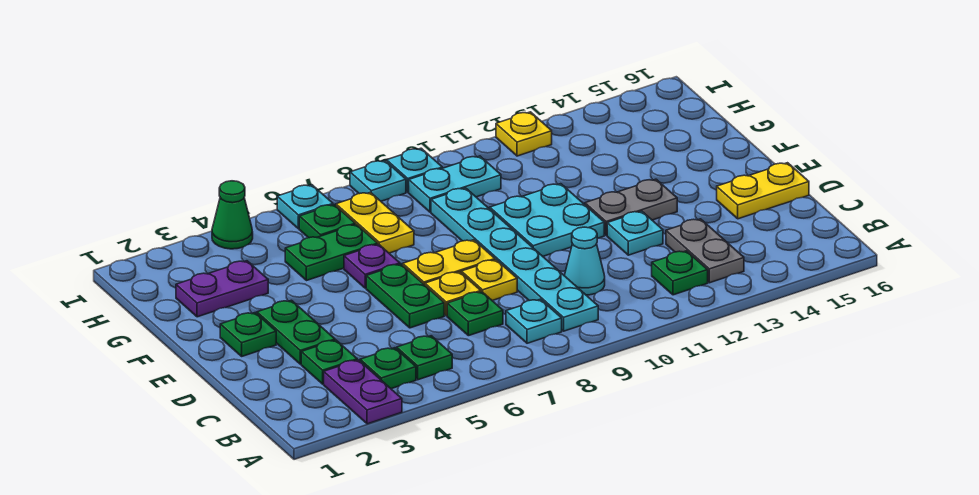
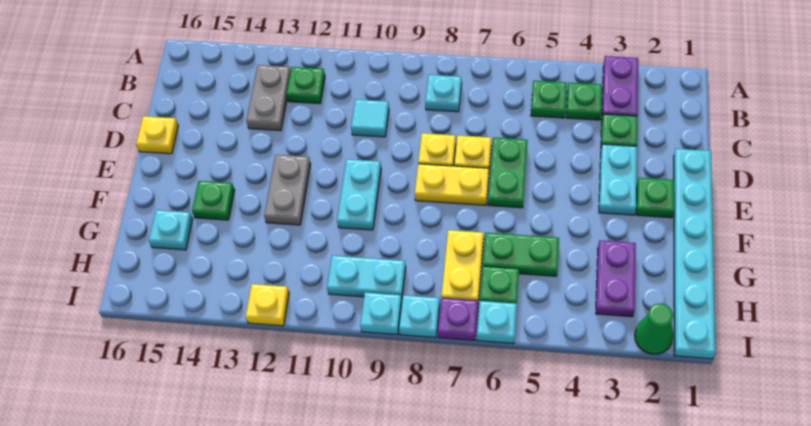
cyan 1x6 plate [431,188,598,331] -> cyan 1x6 plate moved to [674,149,715,359]
green 1x1 plate [447,292,503,336] -> green 1x1 plate moved to [192,181,235,220]
cyan 1x1 cone [564,227,605,295] -> cyan 1x1 tile [351,100,389,137]
green 1x2 plate [257,300,335,364] -> cyan 1x2 plate [599,144,637,215]
cyan 1x1 plate [607,211,663,255] -> cyan 1x1 plate moved to [149,210,193,250]
yellow 1x2 plate [717,163,809,219] -> yellow 1x1 plate [136,116,178,154]
cyan 2x2 plate [490,184,604,256] -> cyan 1x2 plate [337,159,381,230]
grey 1x2 plate [585,179,677,235] -> grey 1x2 plate turned to [264,155,311,225]
purple 1x1 plate [344,244,400,288] -> purple 1x1 plate moved to [438,298,478,341]
purple 1x2 plate [176,261,268,317] -> purple 1x2 plate turned to [596,240,636,317]
green 1x1 cone [212,181,253,249] -> green 1x1 cone moved to [635,303,673,354]

